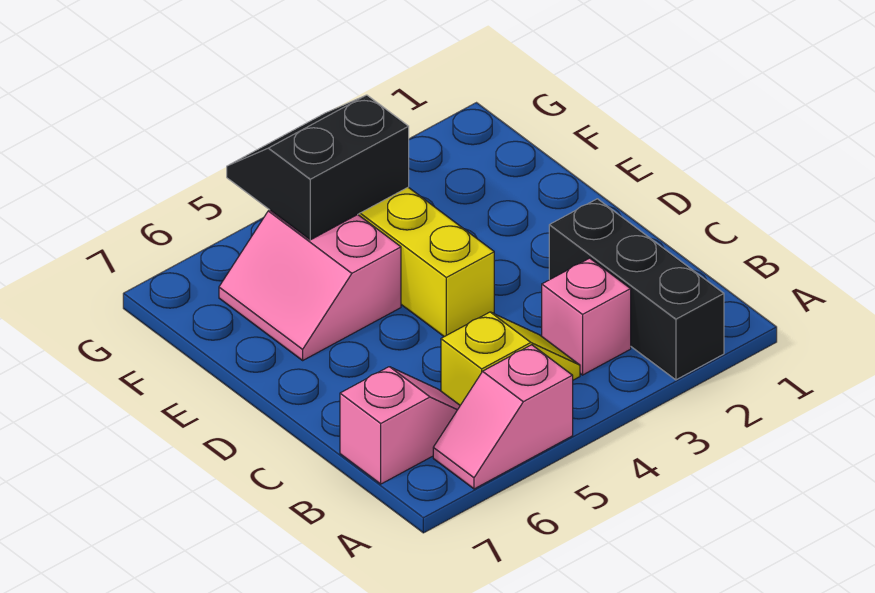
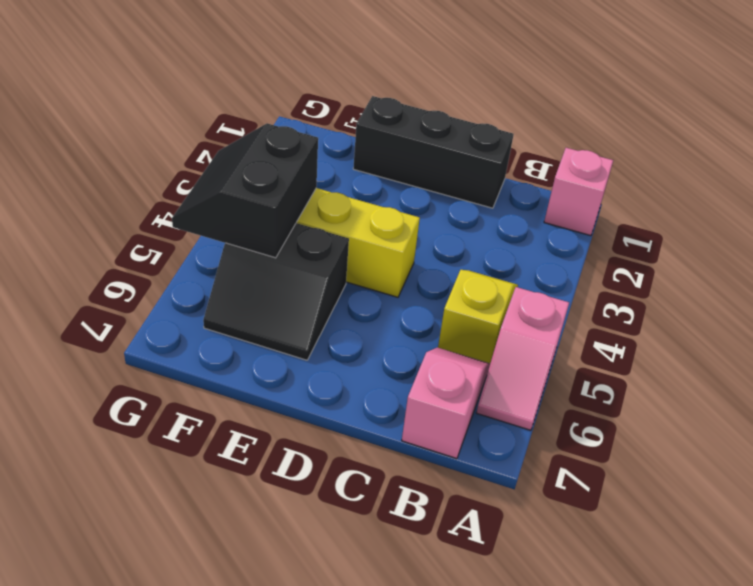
black 1x3 brick [549,199,724,380] -> black 1x3 brick moved to [353,96,514,208]
pink 1x1 brick [542,258,631,375] -> pink 1x1 brick moved to [544,148,613,236]
pink 2x2 slope [219,210,401,360] -> black 2x2 slope [203,223,349,360]

